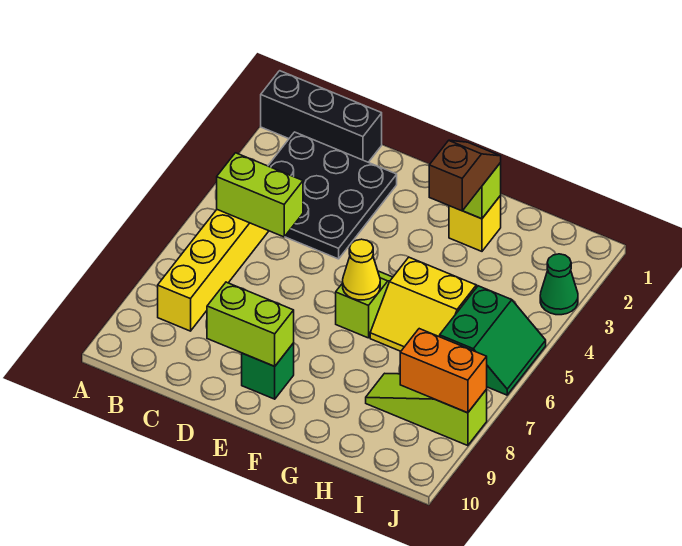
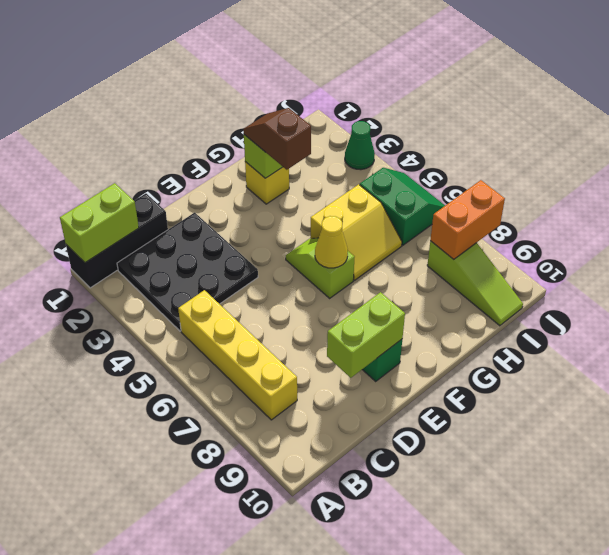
lime 1x2 brick [217,153,303,237] -> lime 1x2 brick moved to [60,183,139,263]
lime 1x3 slope [366,373,487,446] -> lime 1x3 slope turned to [427,241,523,326]

